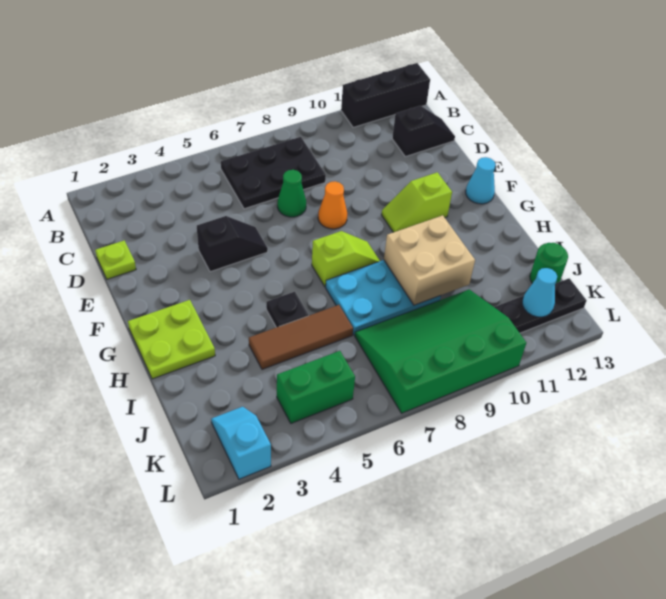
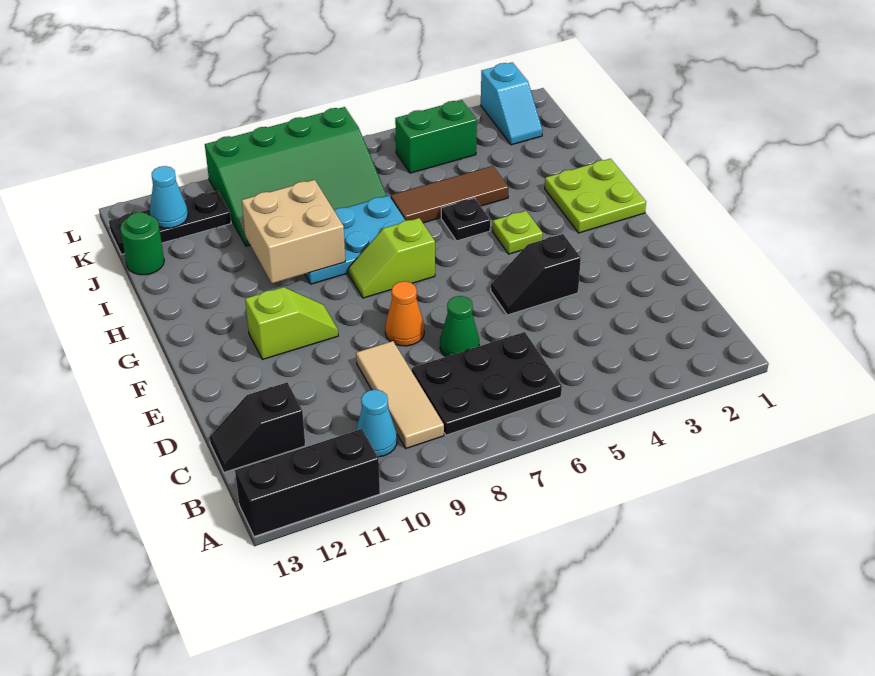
none -> tan 1x3 tile [356,341,444,448]
lime 1x1 plate [95,240,136,279] -> lime 1x1 plate moved to [493,211,543,254]
cyan 1x1 cone [466,157,496,204] -> cyan 1x1 cone moved to [356,390,397,457]

